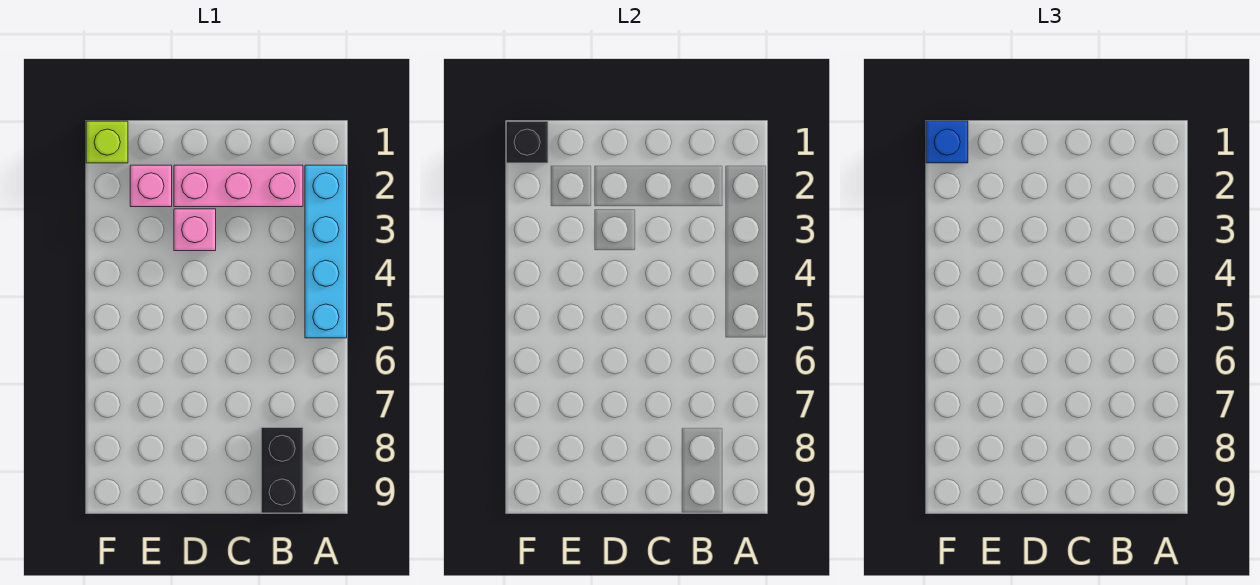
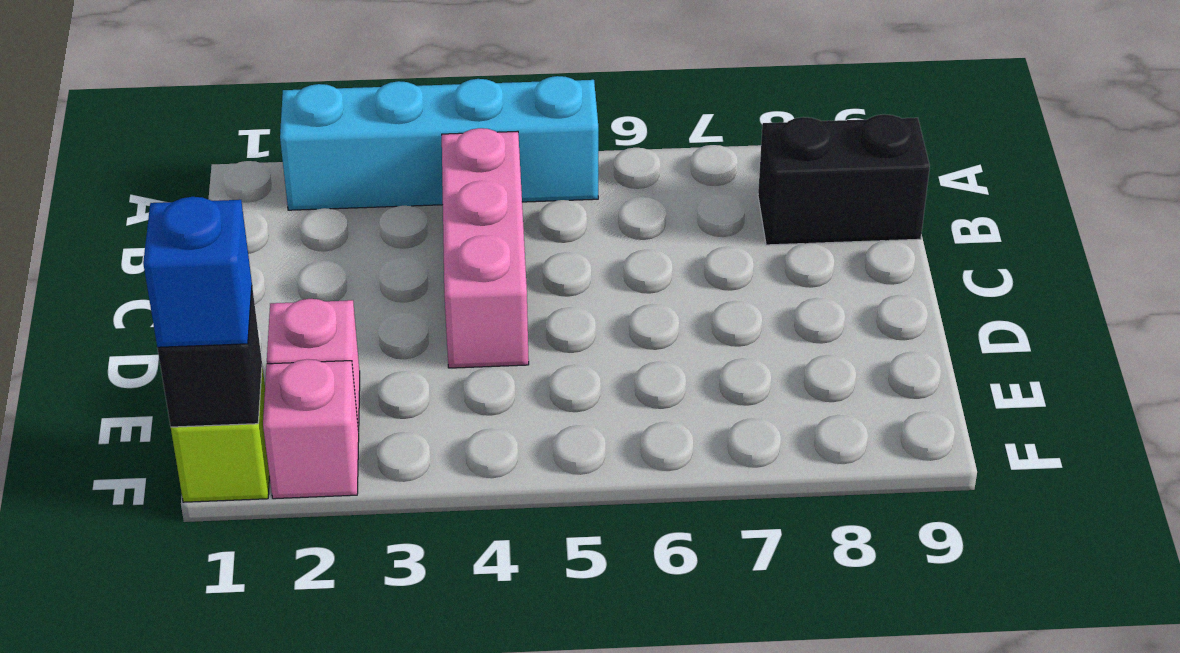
pink 1x3 brick [174,165,303,207] -> pink 1x3 brick moved to [442,128,529,368]
pink 1x1 brick [174,209,216,251] -> pink 1x1 brick moved to [263,359,359,499]

